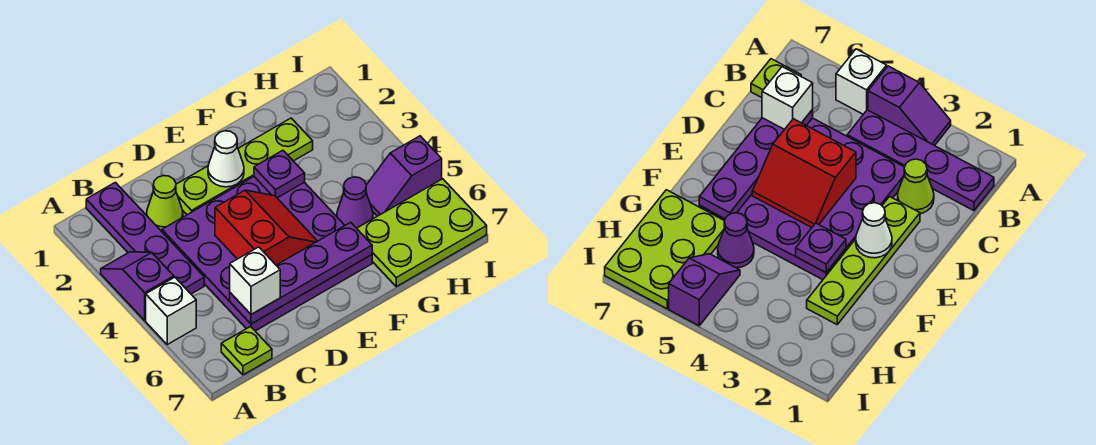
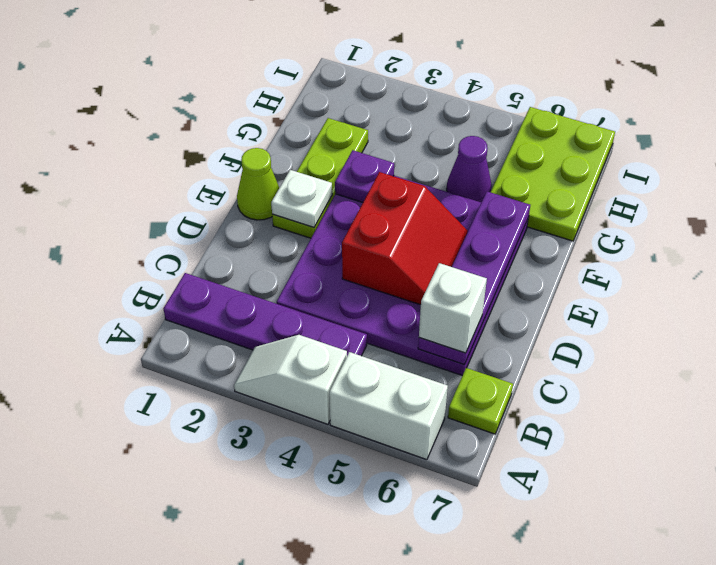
purple 1x2 slope [101,252,174,320] -> white 1x2 slope [234,335,347,424]
white 1x1 brick [146,277,196,344] -> white 1x2 brick [329,352,448,460]
lime 1x1 cone [147,176,183,231] -> lime 1x1 cone moved to [237,148,279,220]
lime 1x4 plate [176,118,313,215] -> lime 1x3 plate [272,118,368,238]
red 2x2 slope [215,190,317,265] -> red 2x2 slope turned to [342,172,468,305]
white 1x1 cone [208,131,244,187] -> white 1x1 plate [271,170,332,227]
purple 1x2 slope [366,136,442,216] -> none

